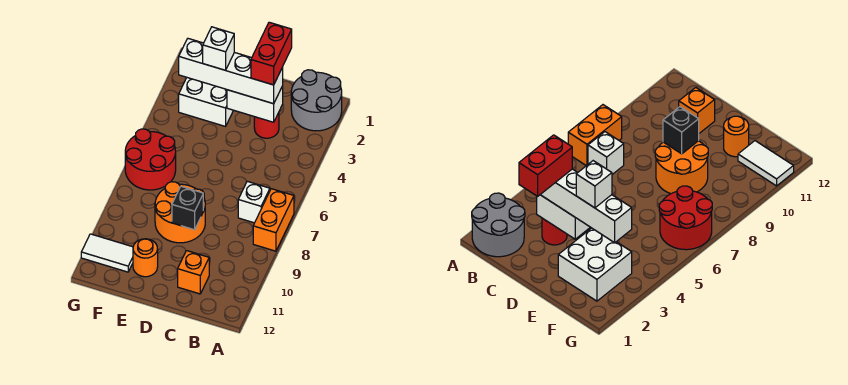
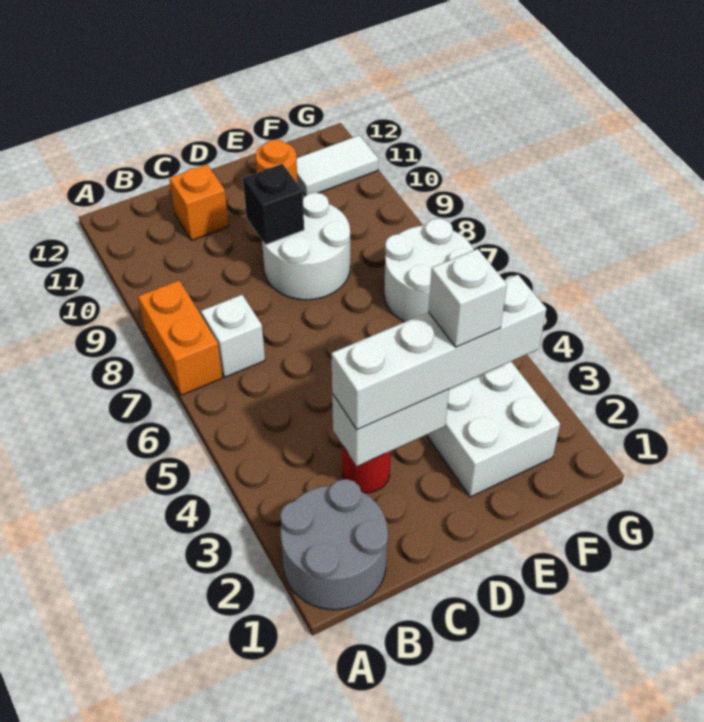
red 1x2 brick [251,22,292,85] -> none
orange 2x2 round brick [155,182,205,243] -> white 2x2 round brick [262,193,350,300]
red 2x2 round brick [125,129,176,190] -> white 2x2 round brick [384,218,474,322]

